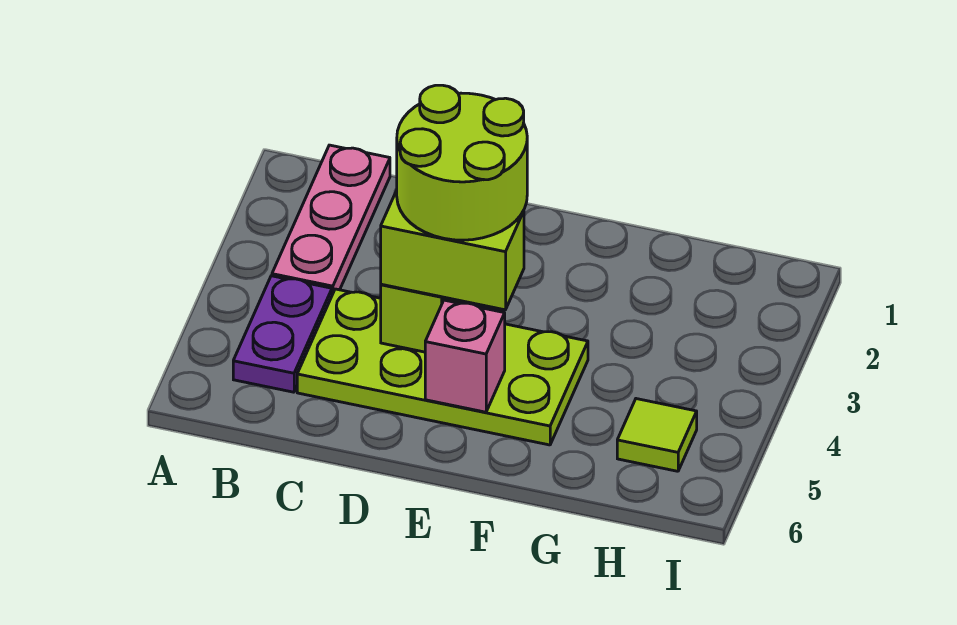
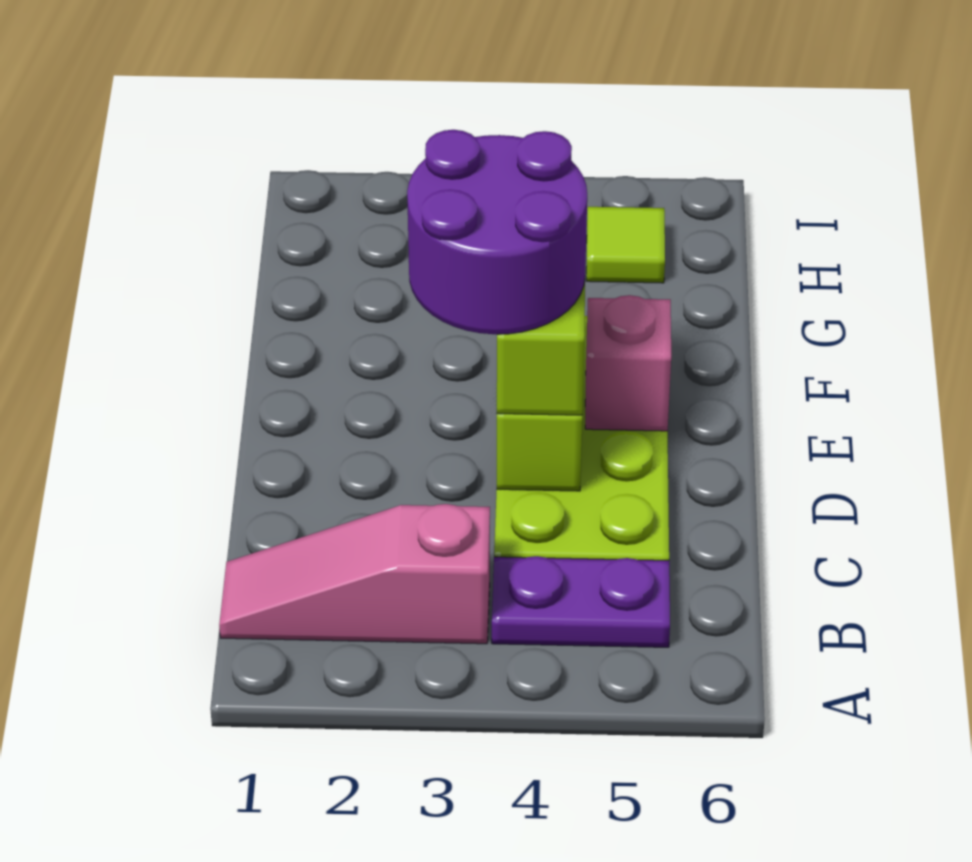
pink 1x3 plate [272,145,390,295] -> pink 1x3 slope [219,504,490,644]
lime 2x2 round brick [397,85,527,240] -> purple 2x2 round brick [407,130,587,334]

